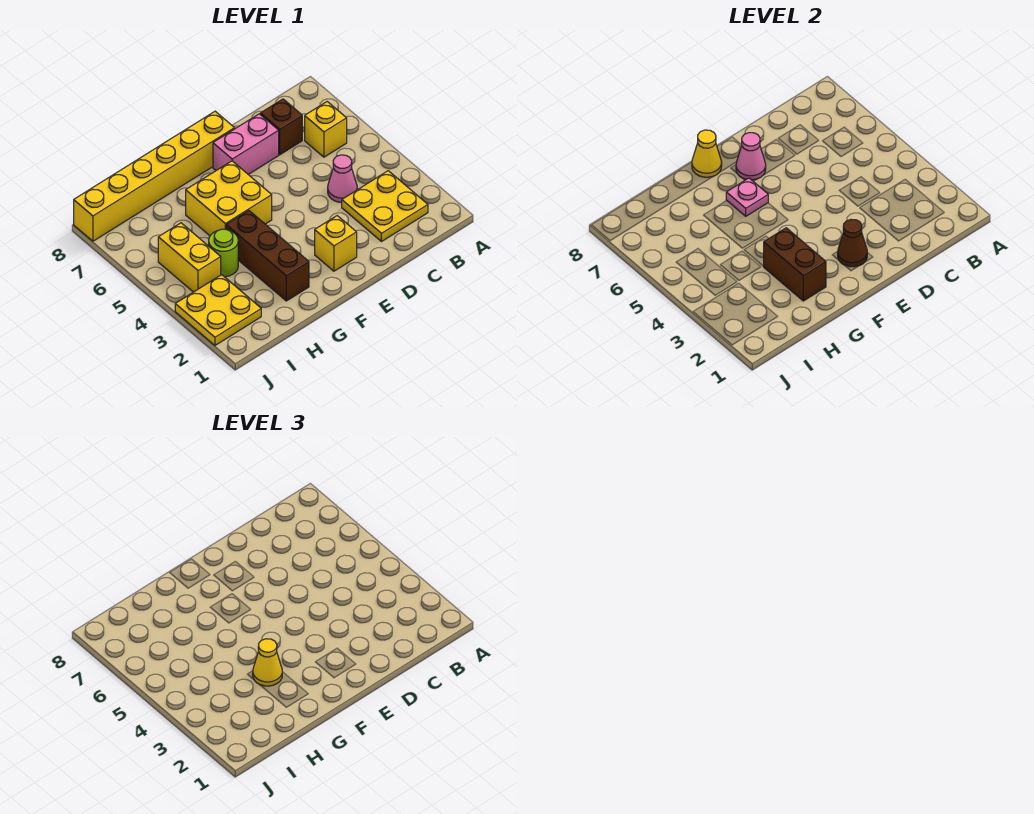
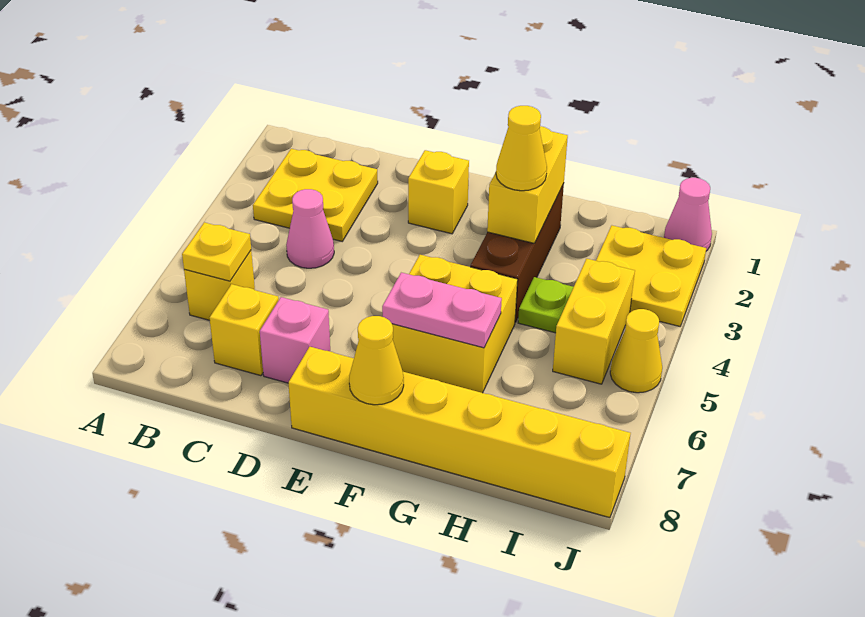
none -> yellow 1x1 plate [182,222,251,281]
brown 1x1 brick [260,99,302,155] -> yellow 1x1 brick [210,284,279,376]
pink 1x2 brick [213,114,279,175] -> pink 1x1 brick [260,297,330,383]
brown 1x1 cone [838,220,867,267] -> none
pink 1x1 cone [736,133,766,180] -> pink 1x1 cone moved to [664,178,712,251]
pink 1x1 plate [726,178,768,216] -> pink 1x2 plate [382,273,502,348]
brown 1x2 brick [763,228,826,301] -> yellow 1x2 brick [487,126,568,243]
lime 1x1 round brick [209,229,238,277] -> lime 1x1 plate [518,277,574,333]
none -> yellow 1x1 cone [610,309,662,393]

